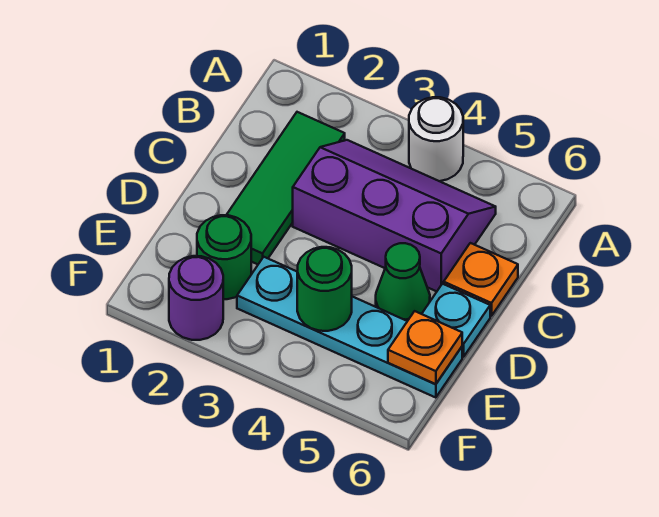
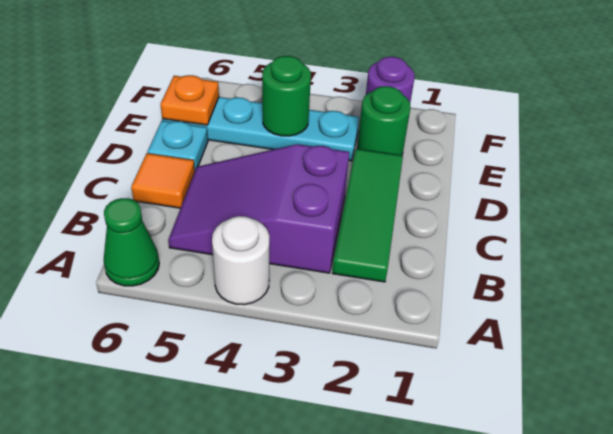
purple 2x3 slope [293,140,496,291] -> purple 2x3 slope turned to [168,144,349,273]
orange 1x1 plate [444,243,518,316] -> orange 1x1 tile [131,153,195,208]
green 1x1 cone [376,243,430,321] -> green 1x1 cone moved to [104,198,159,286]

